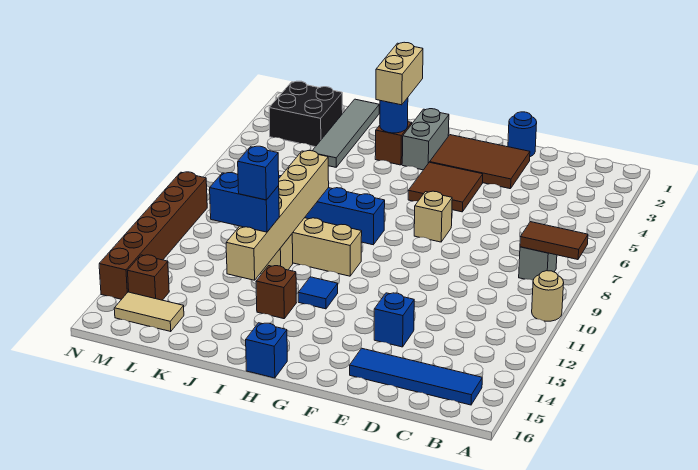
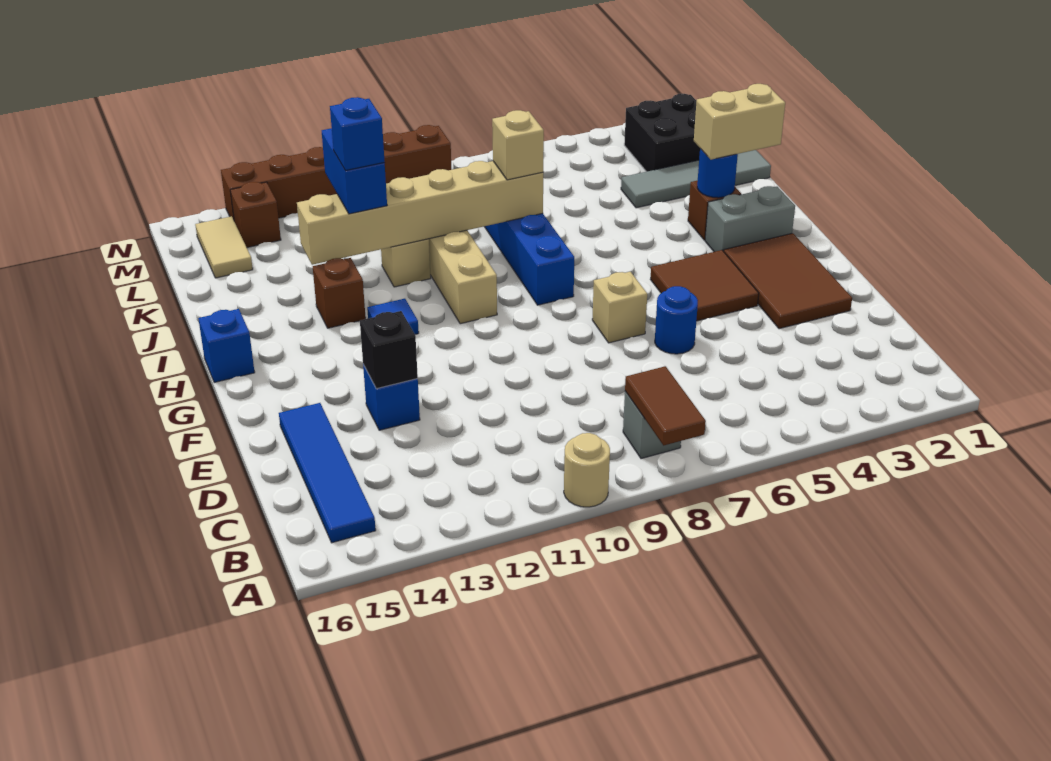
blue 1x1 round brick [508,112,537,157] -> blue 1x1 round brick moved to [655,286,698,354]
none -> black 1x1 brick [360,311,418,389]
none -> tan 1x1 brick [492,110,544,180]

